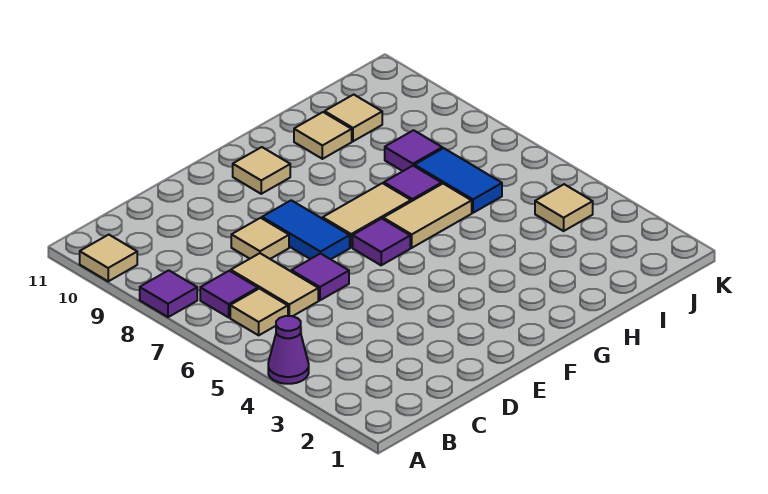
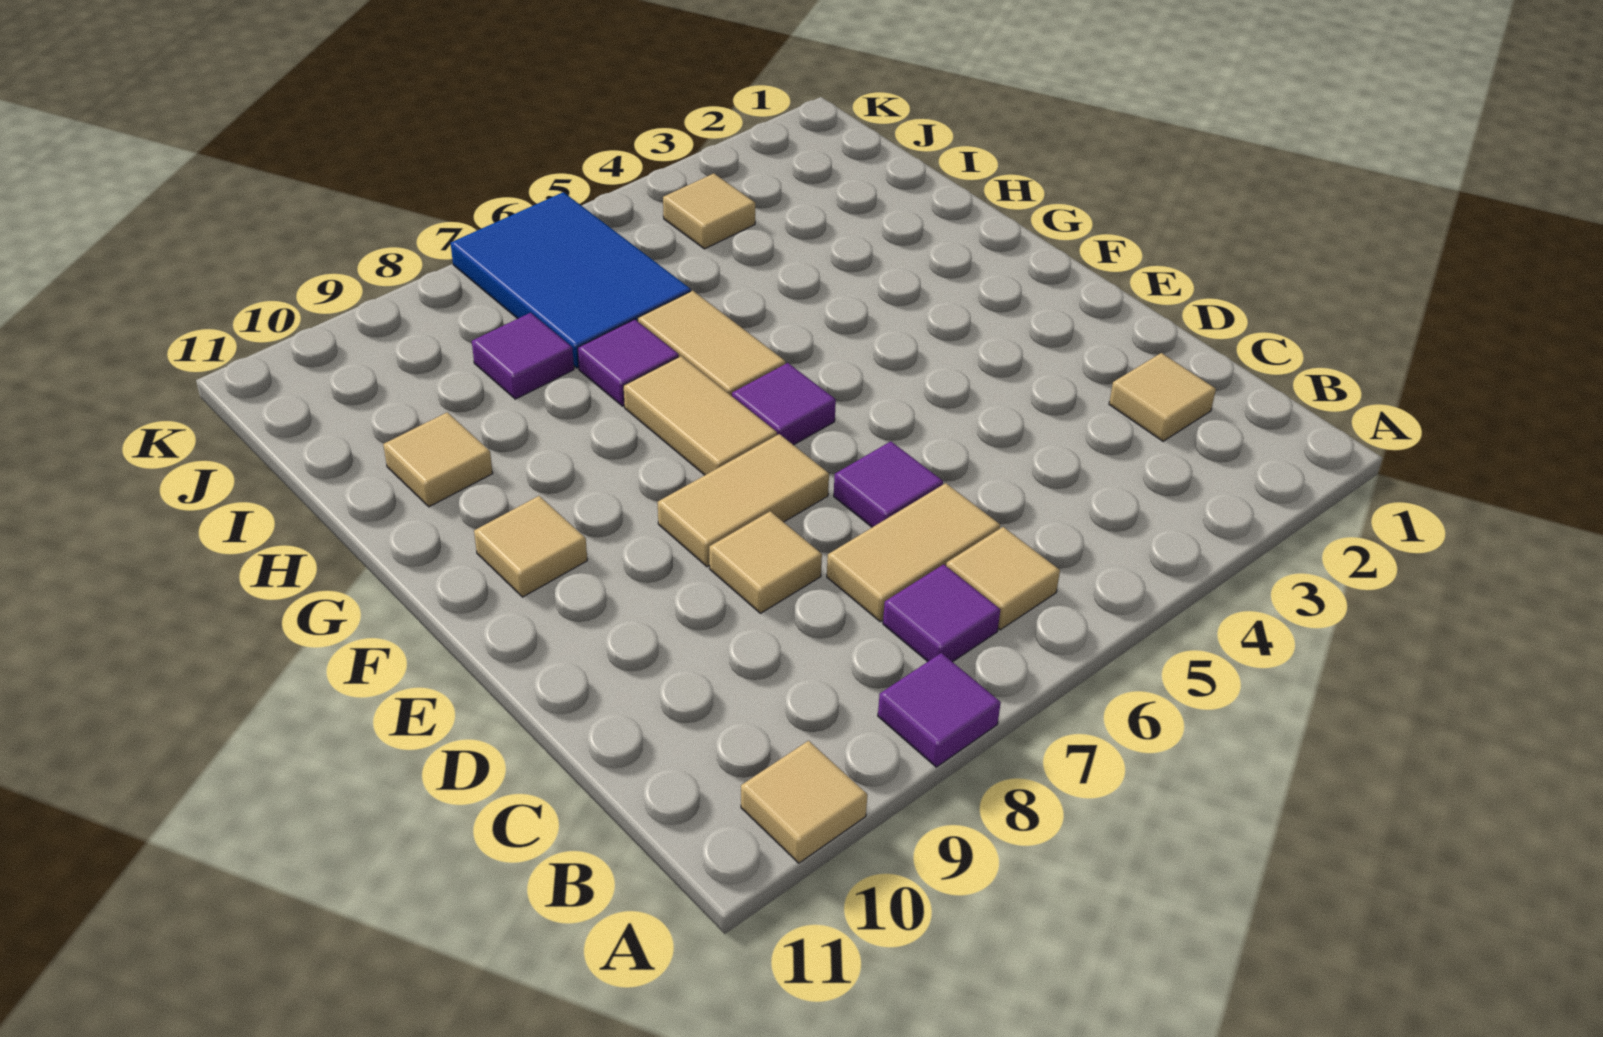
purple 1x1 cone [268,316,309,384] -> none
blue 1x2 tile [262,200,350,259] -> tan 1x2 tile [658,434,829,567]
blue 1x2 tile [414,148,502,213] -> blue 2x3 tile [451,192,691,368]
tan 1x1 tile [325,95,382,141] -> tan 1x1 tile moved to [1109,353,1216,441]

